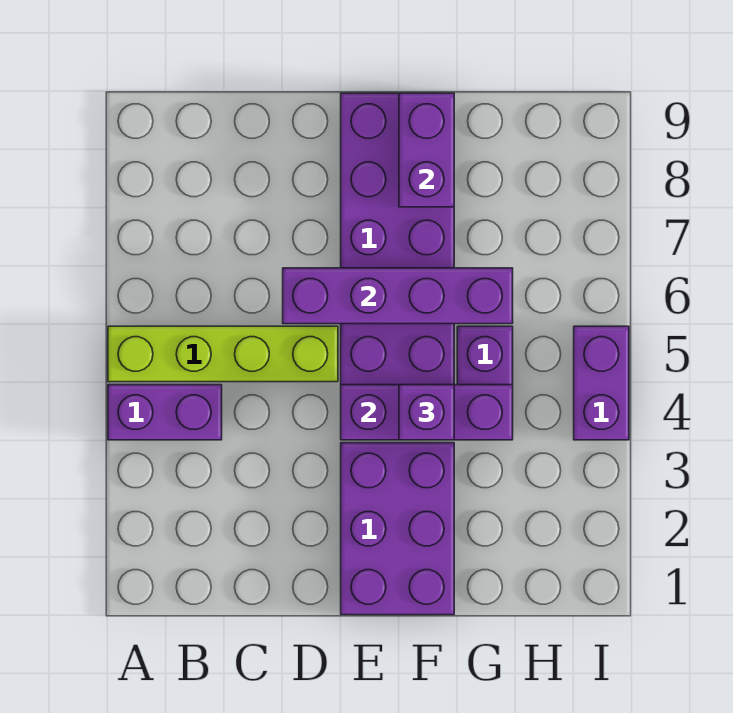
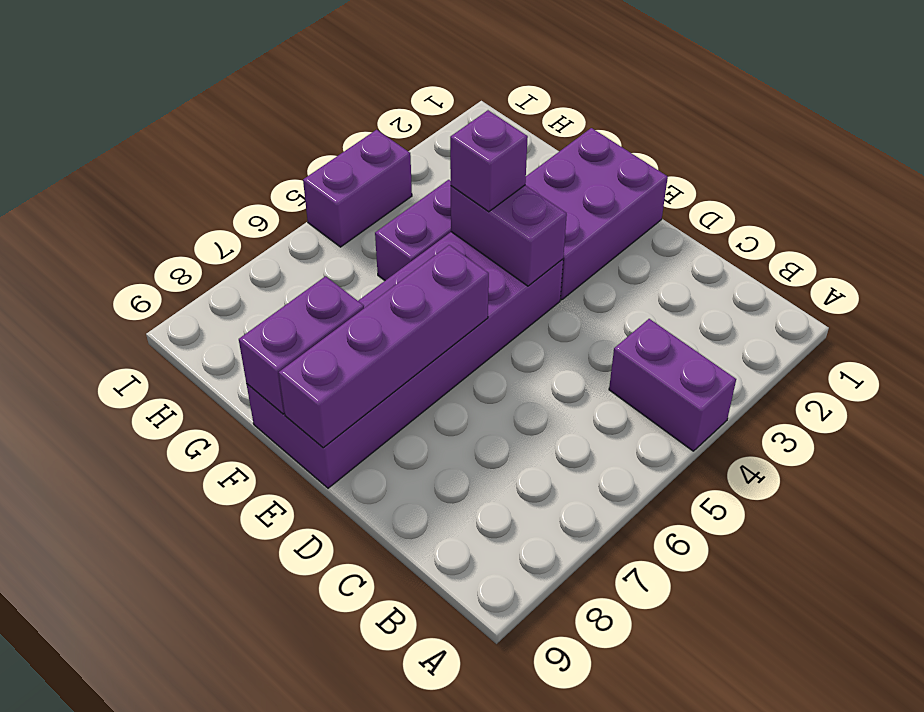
lime 1x4 brick [108,326,338,382] -> none
purple 1x4 brick [283,268,513,324] -> purple 1x4 brick turned to [279,245,489,448]
purple 1x3 brick [341,385,513,440] -> purple 1x2 brick [451,185,567,286]

